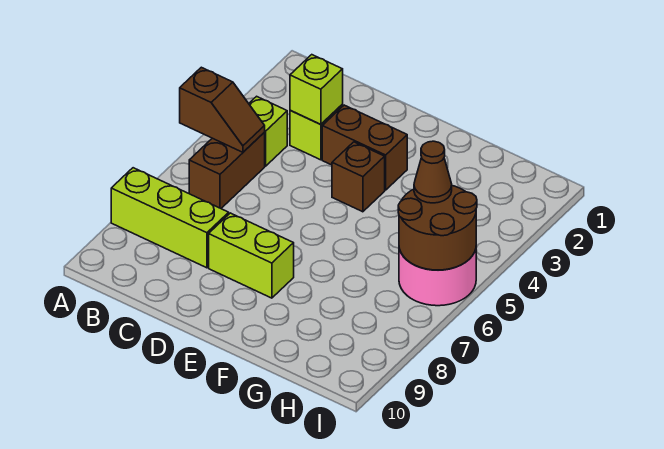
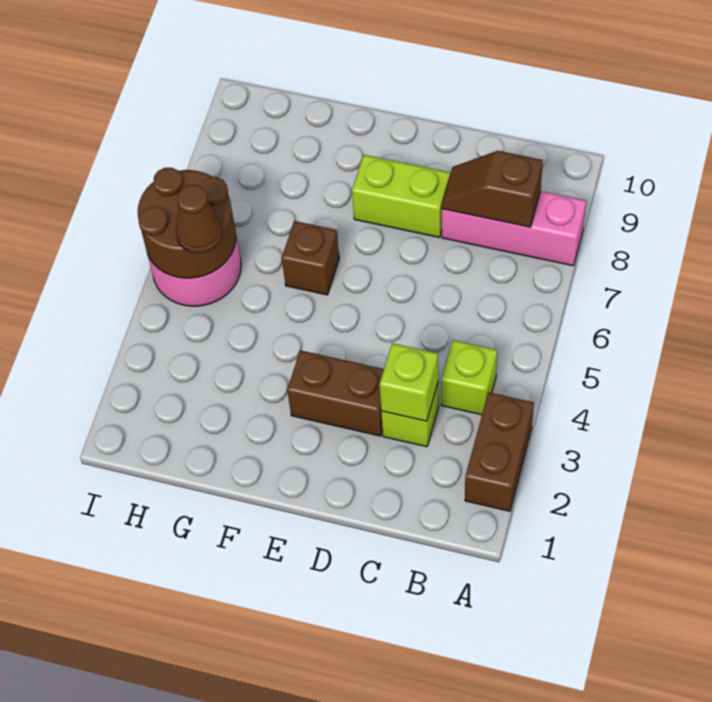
brown 1x2 slope [180,67,265,152] -> brown 1x2 slope moved to [442,151,543,227]
lime 1x3 brick [111,168,229,268] -> pink 1x3 brick [442,191,586,266]
brown 1x2 brick [189,133,265,208] -> brown 1x2 brick moved to [465,392,534,511]
brown 1x1 brick [332,142,385,212] -> brown 1x1 brick moved to [282,221,339,295]

